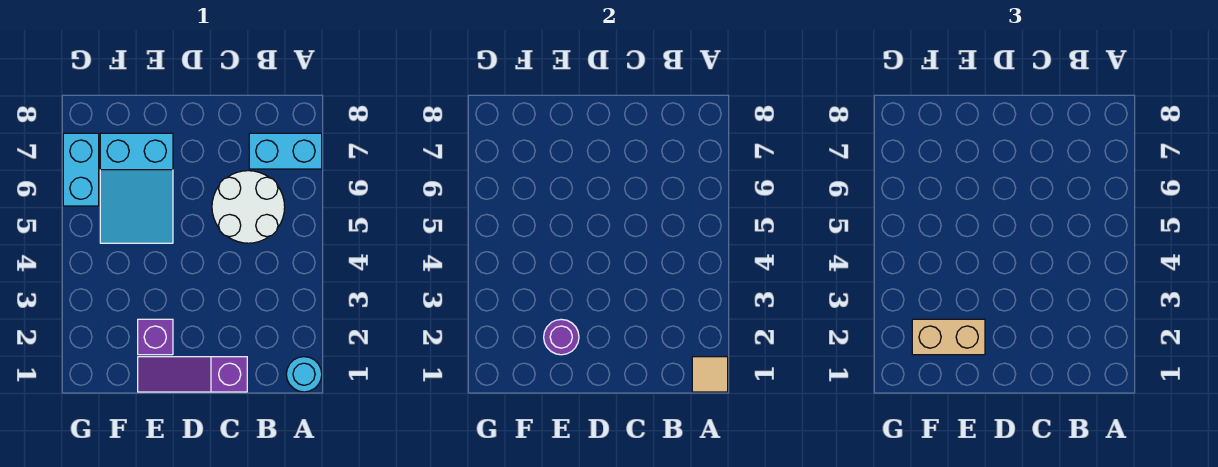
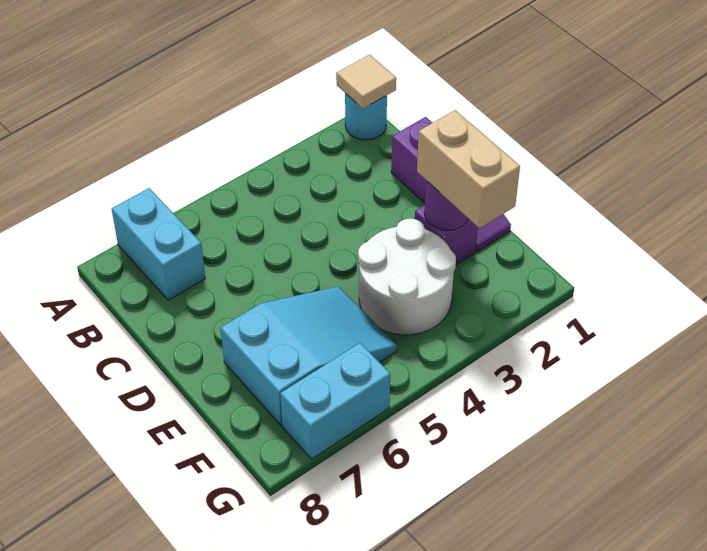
white 2x2 round brick [212,171,285,243] -> white 2x2 round brick moved to [358,218,456,335]

